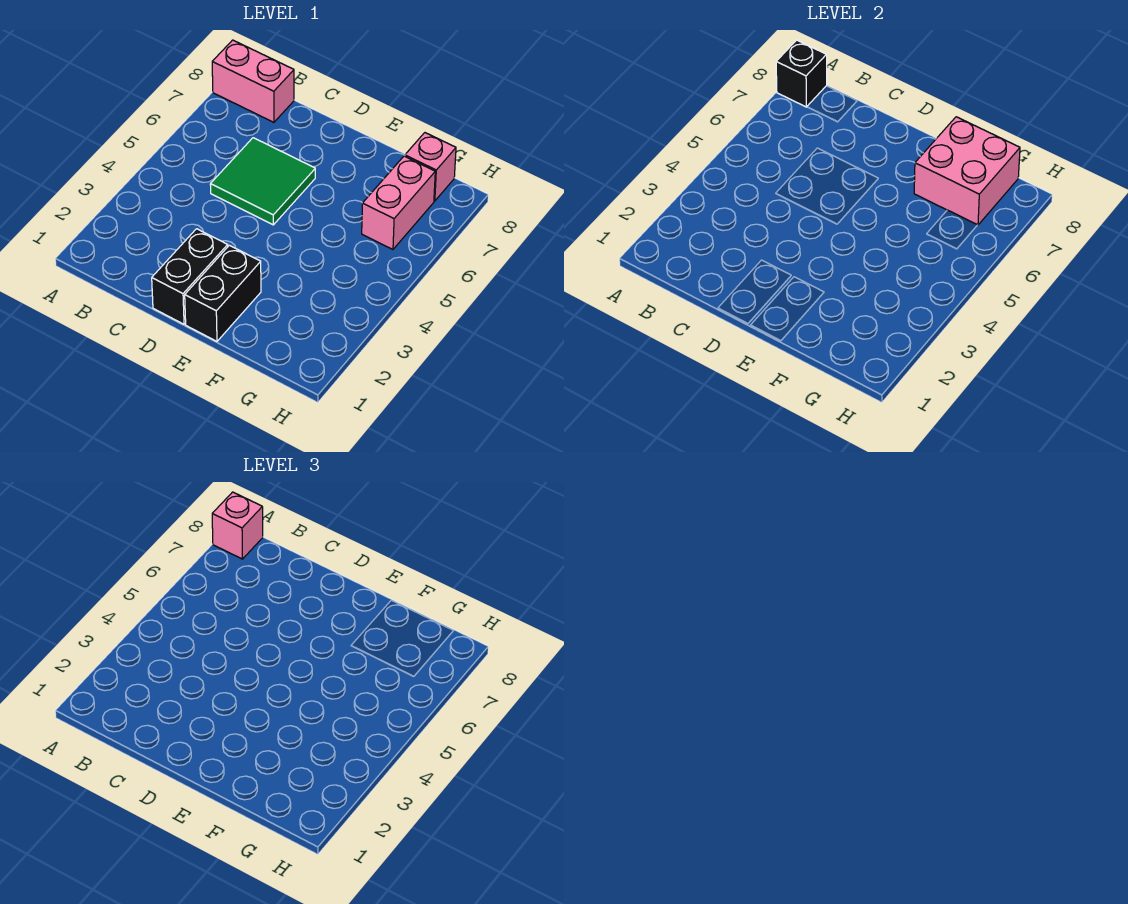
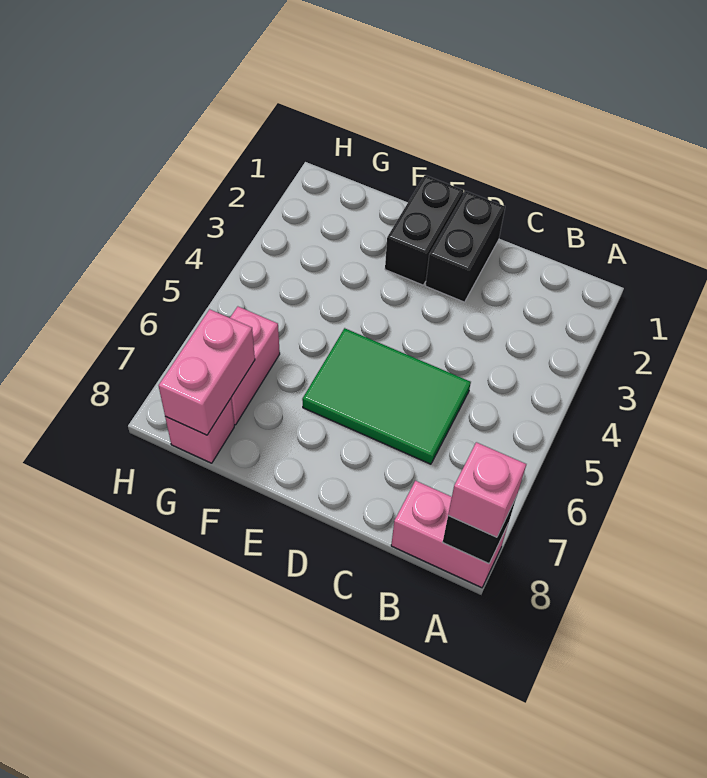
green 2x2 tile [210,138,315,225] -> green 2x3 tile [302,328,471,464]
pink 2x2 brick [914,117,1020,225] -> pink 1x2 brick [159,309,255,435]

